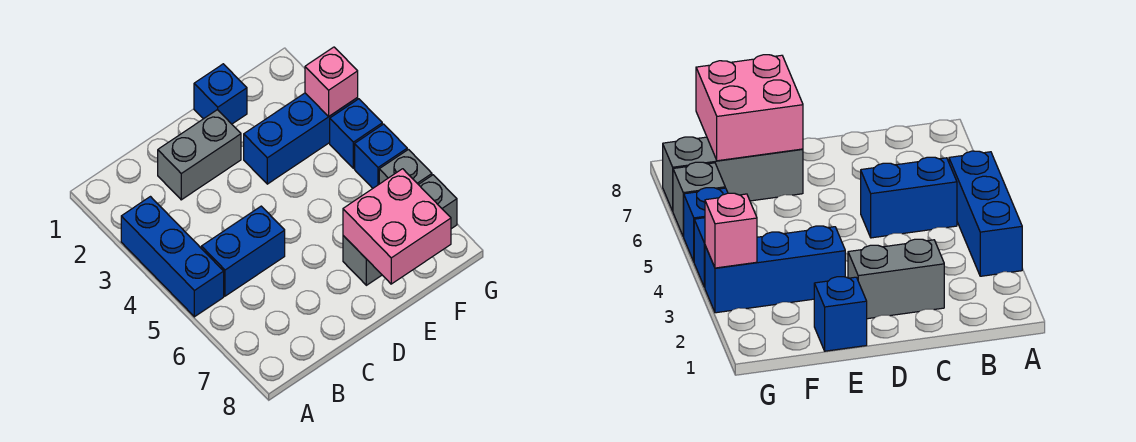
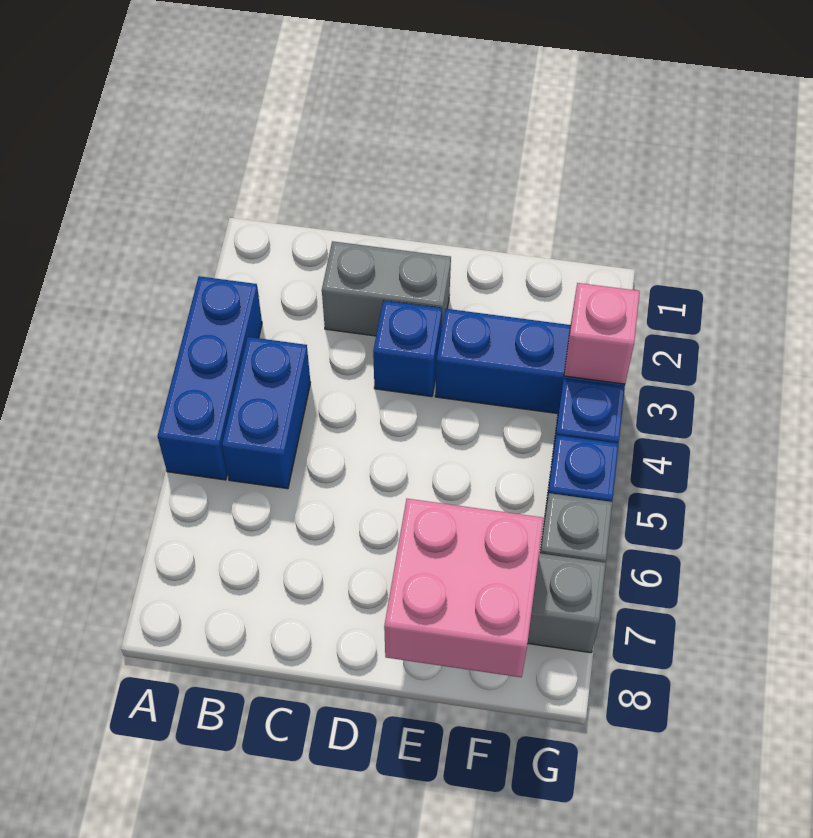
blue 1x2 brick [201,206,285,296] -> blue 1x2 brick turned to [222,337,311,489]
blue 1x1 brick [194,64,247,124] -> blue 1x1 brick moved to [373,300,442,397]

